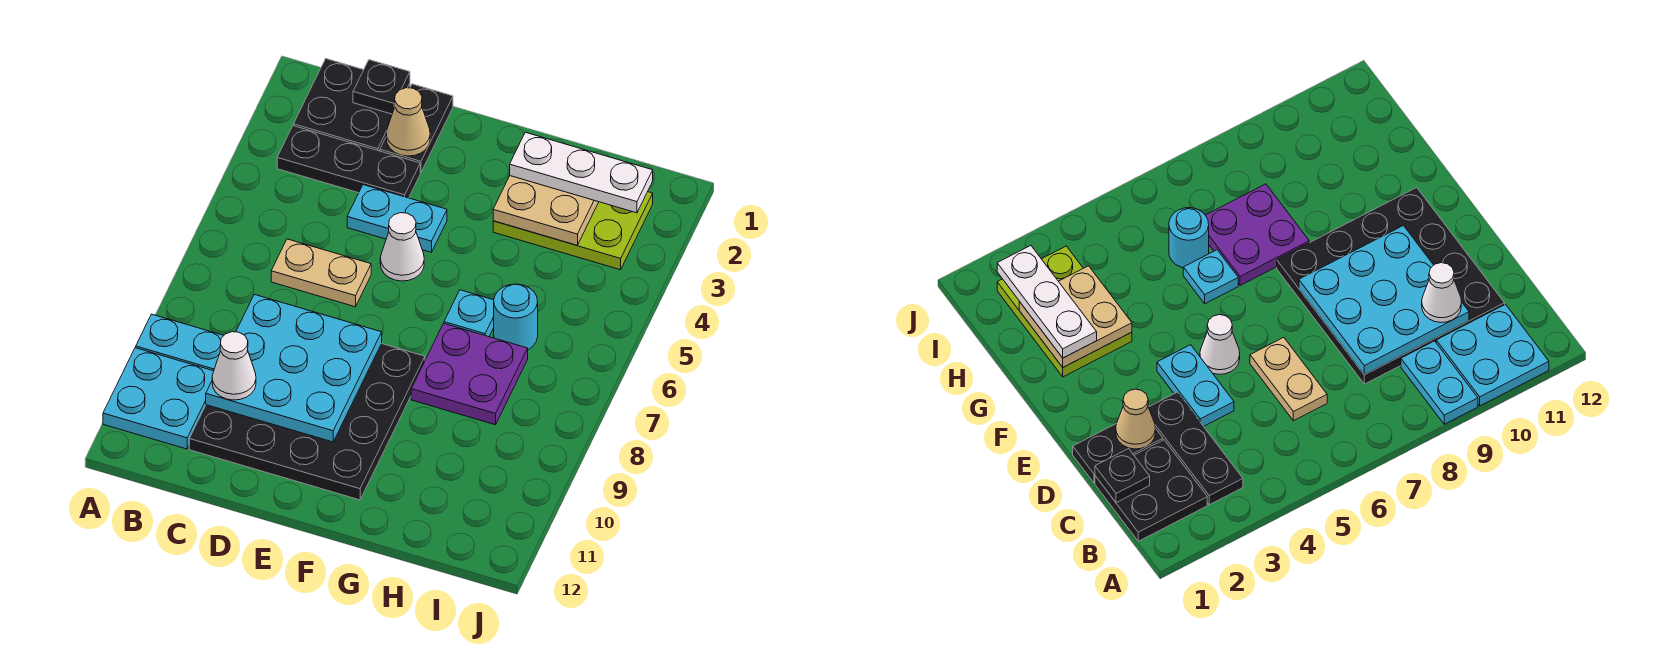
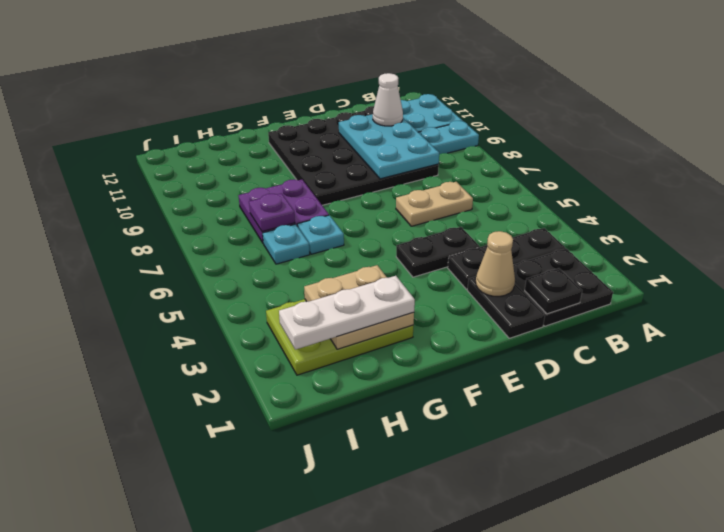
cyan 3x3 plate [206,294,382,442] -> cyan 2x3 plate [339,114,439,179]
cyan 1x2 plate [347,185,447,252] -> black 1x2 plate [396,227,479,277]
white 1x1 cone [380,213,424,281] -> none
cyan 1x1 round brick [494,284,538,349] -> cyan 1x1 plate [263,224,310,264]
none -> purple 1x1 plate [249,193,295,232]

